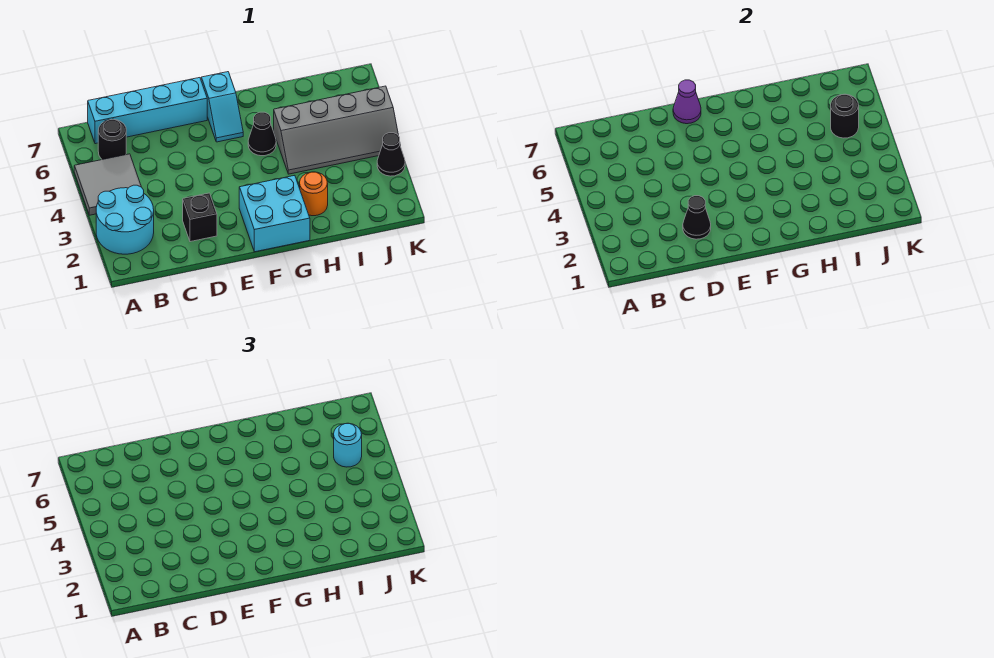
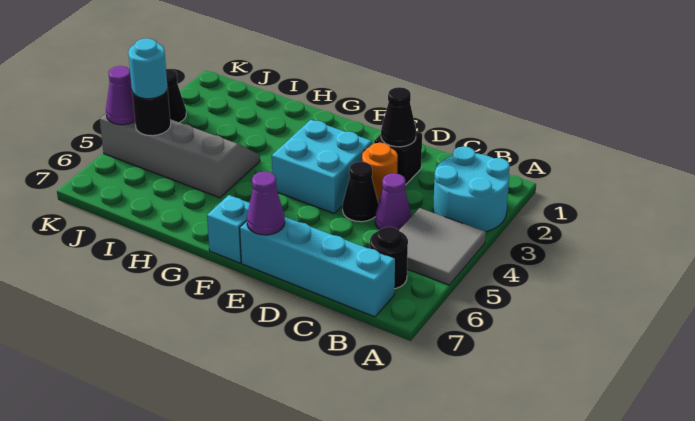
none -> purple 1x1 cone [375,173,411,230]
cyan 2x2 brick [239,175,310,252] -> cyan 2x2 brick moved to [272,120,372,213]
black 1x1 cone [248,112,276,156] -> black 1x1 cone moved to [343,162,378,222]
orange 1x1 round brick [300,172,328,216] -> orange 1x1 round brick moved to [362,143,398,202]
none -> purple 1x1 cone [106,66,135,125]

